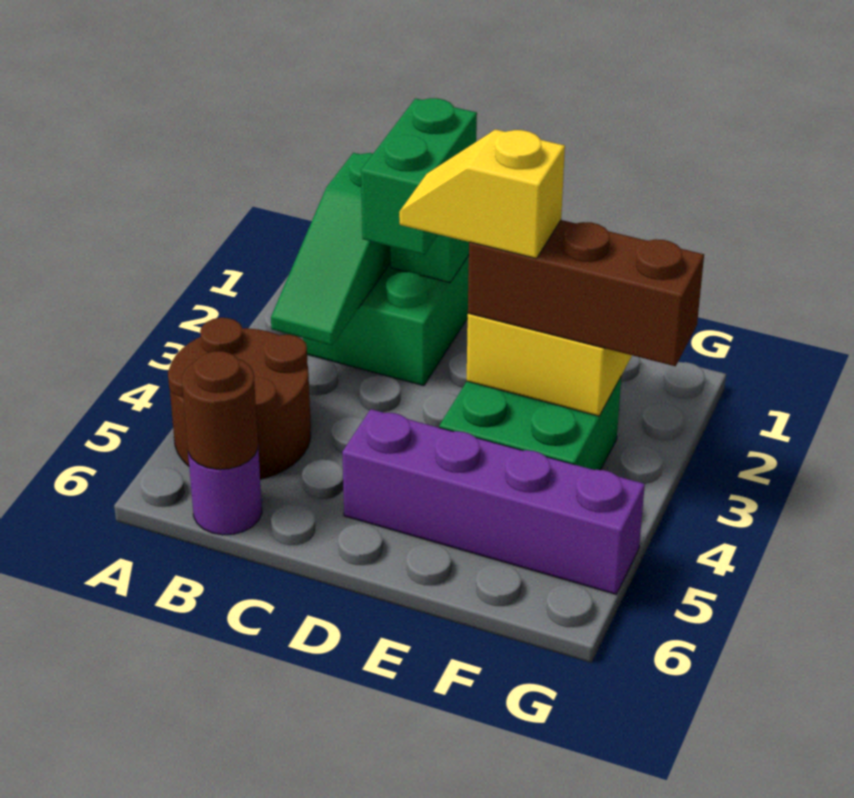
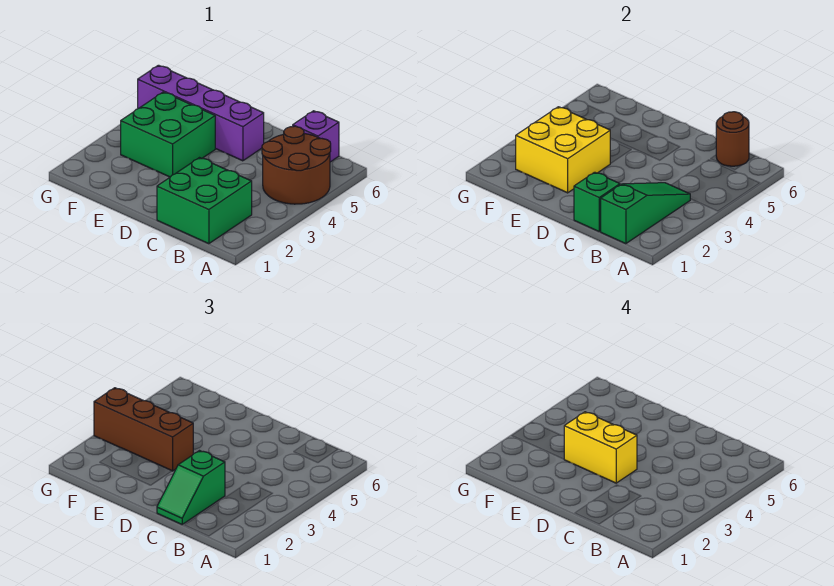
purple 1x1 round brick [188,450,262,535] -> purple 1x1 brick [293,111,339,162]
green 1x2 brick [361,98,477,255] -> green 1x2 slope [157,451,225,524]
yellow 1x2 slope [399,129,565,258] -> yellow 1x2 brick [564,412,637,483]

